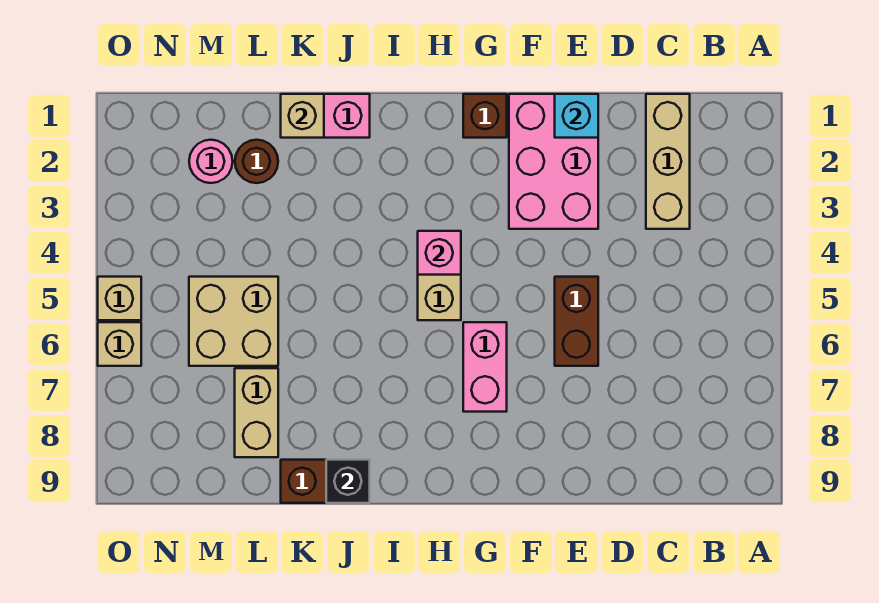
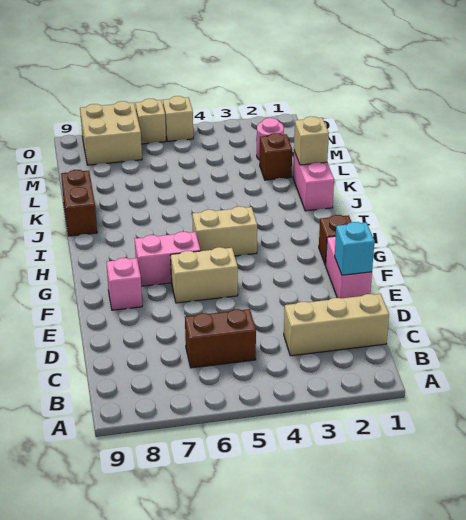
pink 2x3 brick [509,94,598,229] -> pink 1x2 brick [325,236,372,298]
brown 1x2 brick [555,277,598,366] -> brown 1x2 brick moved to [185,309,256,368]
pink 1x1 brick [418,231,461,275] -> pink 1x1 brick moved to [106,258,142,310]
black 1x1 brick [326,460,370,503] -> none
brown 1x1 round brick [235,140,278,183] -> brown 1x1 brick [260,133,292,180]
tan 2x2 brick [189,277,278,366] -> tan 2x2 brick moved to [80,101,142,165]
tan 1x2 brick [235,368,278,457] -> tan 1x2 brick moved to [171,247,238,303]

